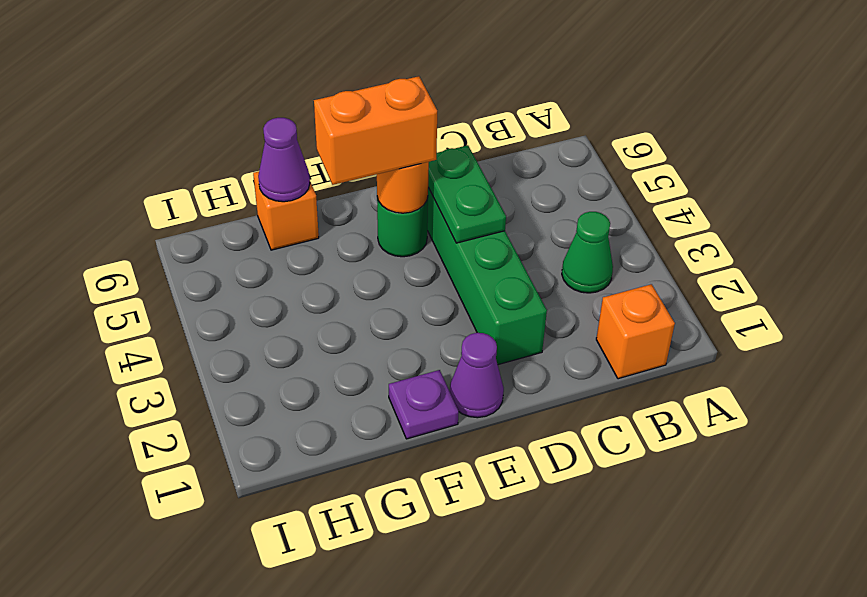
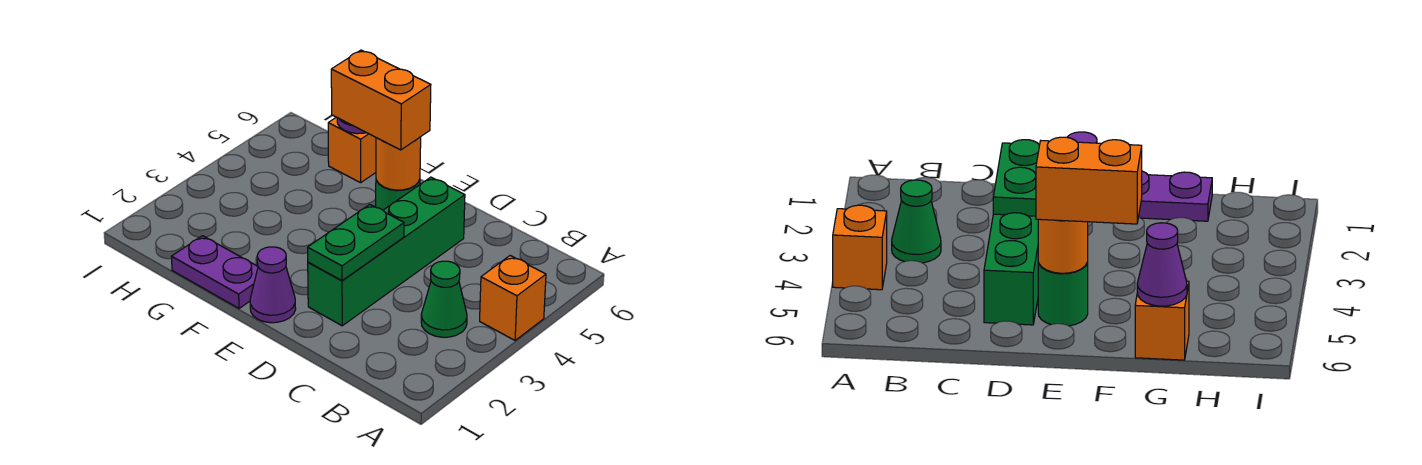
orange 1x1 brick [596,284,675,379] -> orange 1x1 brick moved to [480,256,546,340]
green 1x2 plate [428,145,506,243] -> green 1x2 plate moved to [308,204,404,281]
purple 1x1 plate [389,370,459,439] -> purple 1x2 plate [171,236,258,308]

